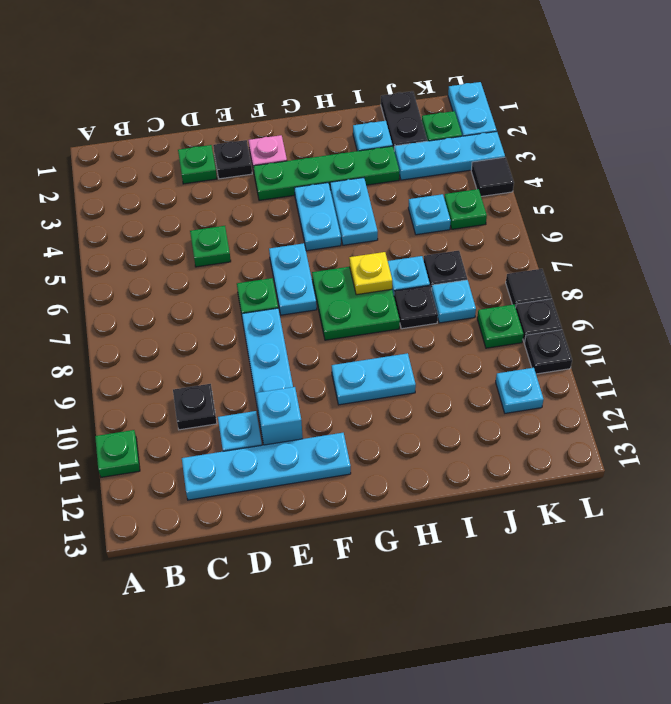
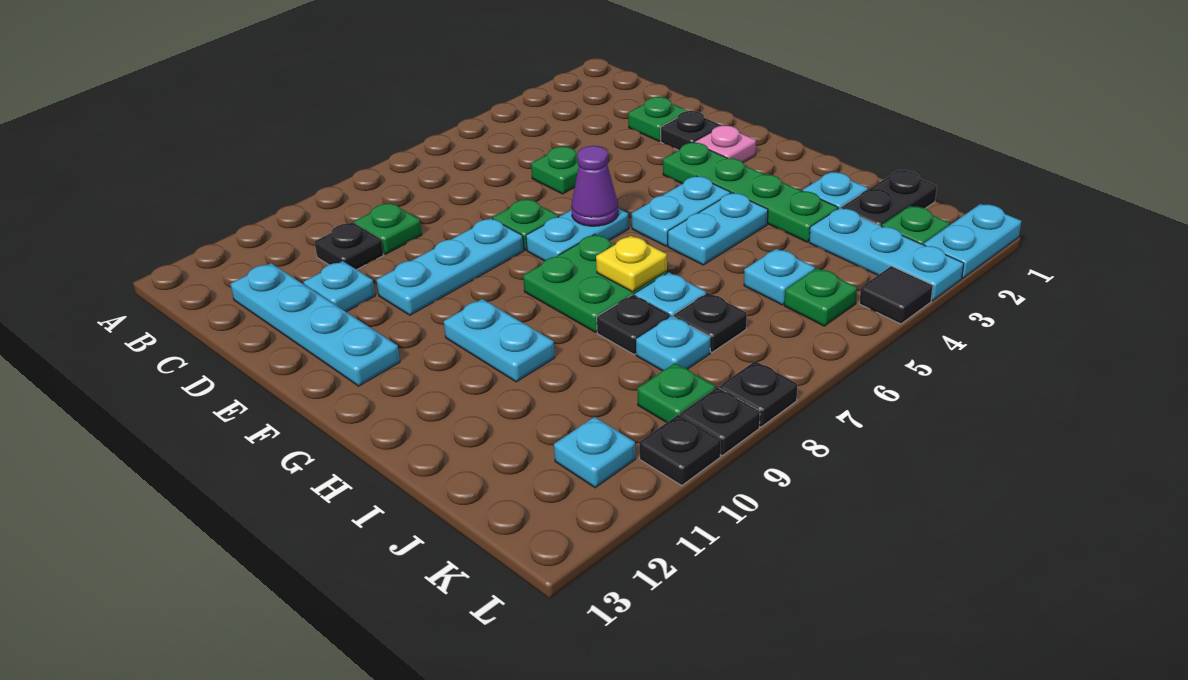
green 1x1 plate [95,430,140,477] -> green 1x1 plate moved to [354,203,422,254]
cyan 1x1 brick [256,387,303,445] -> none
none -> purple 1x1 cone [571,146,618,226]
black 1x1 tile [506,269,552,308] -> black 1x1 plate [719,361,798,427]

